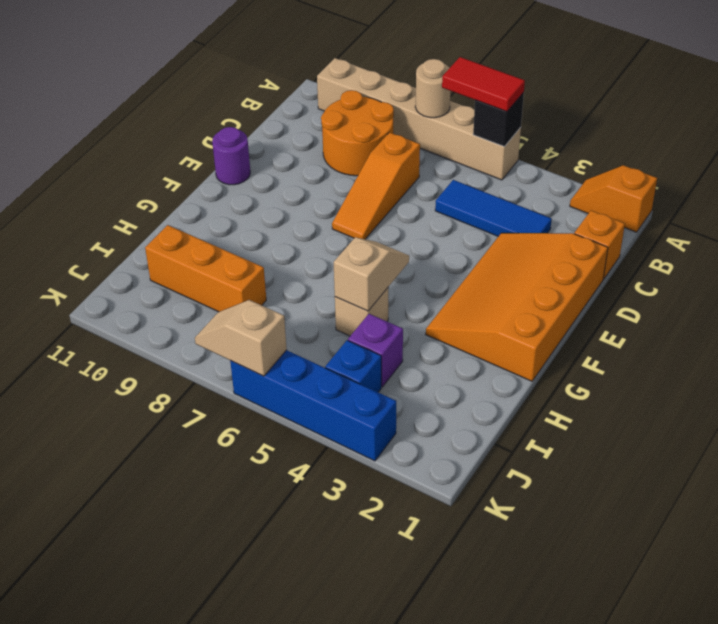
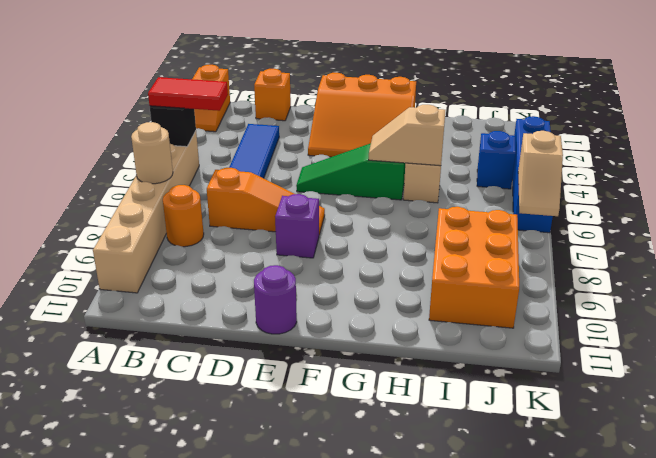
red 1x2 tile [442,57,525,111] -> red 1x2 tile turned to [148,77,228,111]
orange 2x2 round brick [321,90,394,176] -> orange 1x1 round brick [163,185,204,247]
orange 3x4 slope [426,233,608,381] -> orange 3x3 slope [308,73,416,157]
none -> green 1x3 slope [296,143,405,200]
purple 1x1 brick [348,314,403,387] -> purple 1x1 brick moved to [275,194,319,258]
orange 1x3 brick [145,225,266,312] -> orange 2x3 brick [429,207,519,328]

